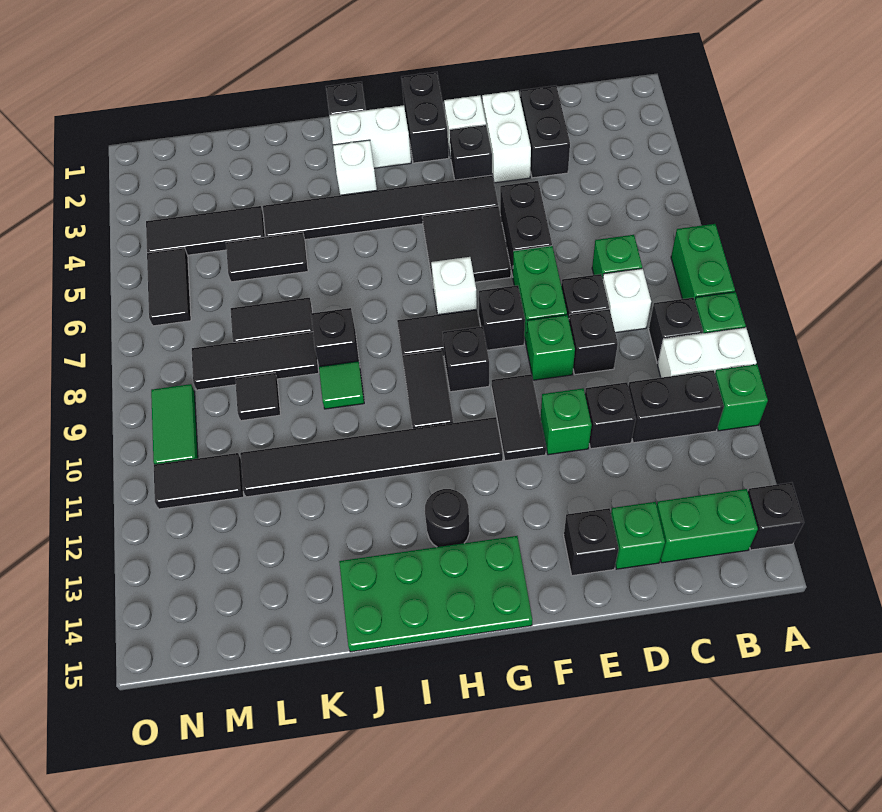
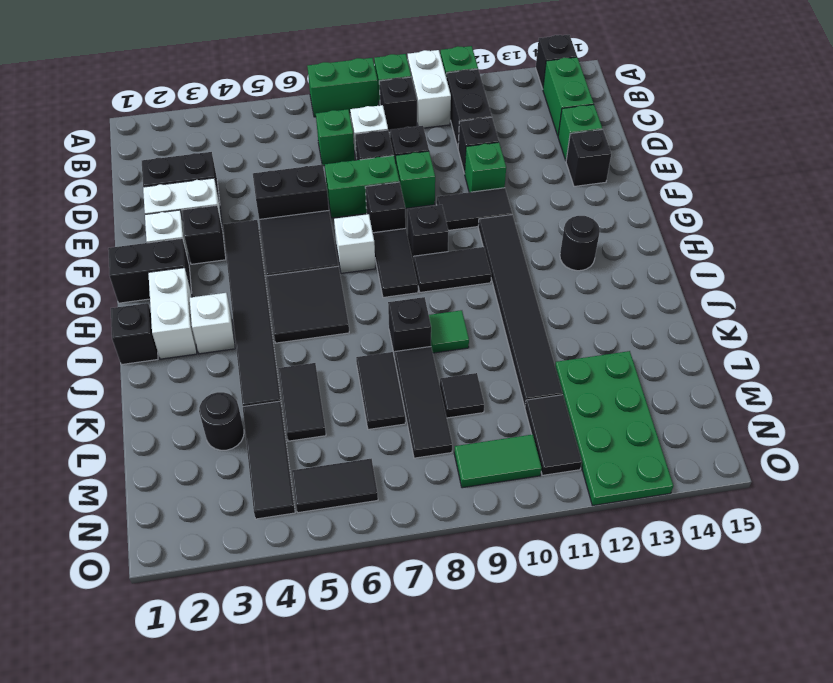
green 2x4 plate [339,536,532,652] -> green 2x4 plate moved to [555,351,673,506]
none -> black 2x2 tile [266,266,349,343]
none -> black 1x1 round brick [199,392,244,450]

